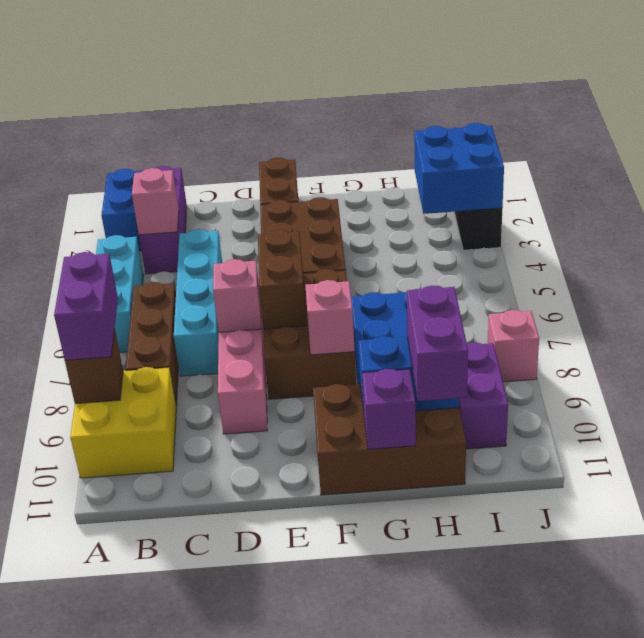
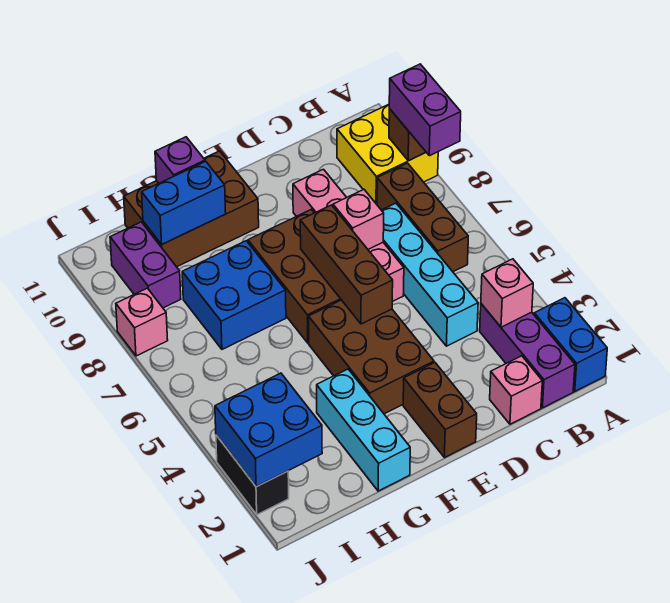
cyan 1x3 brick [96,235,144,353] -> cyan 1x3 brick moved to [317,369,410,491]
brown 1x2 brick [258,230,306,329] -> brown 1x3 brick [300,205,393,324]
pink 1x1 brick [305,280,355,355] -> pink 1x1 brick moved to [490,356,542,424]
purple 1x2 brick [407,286,468,401] -> none

